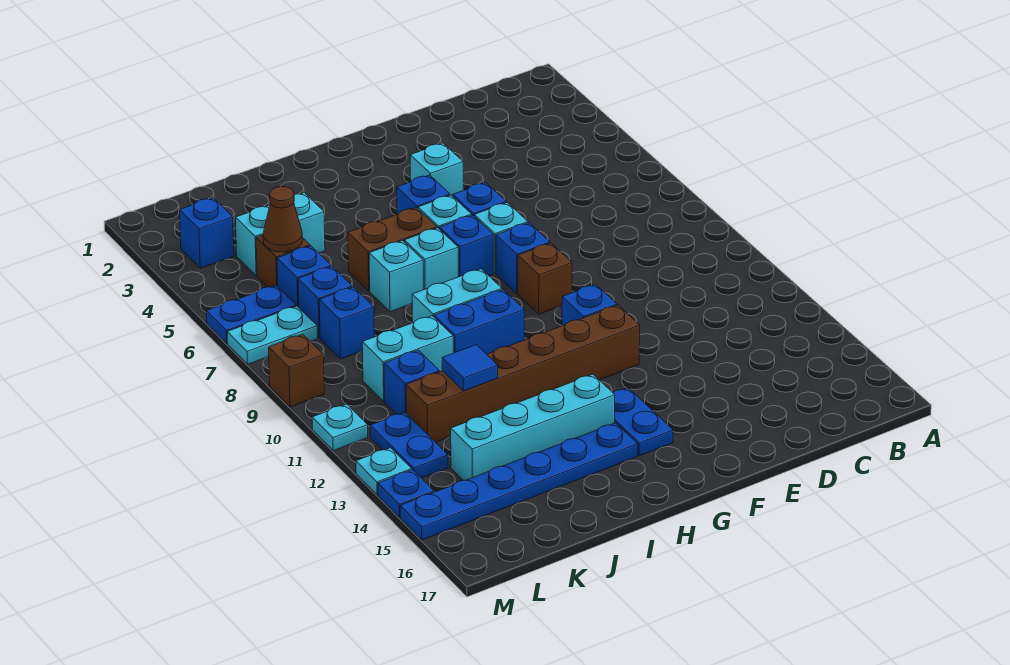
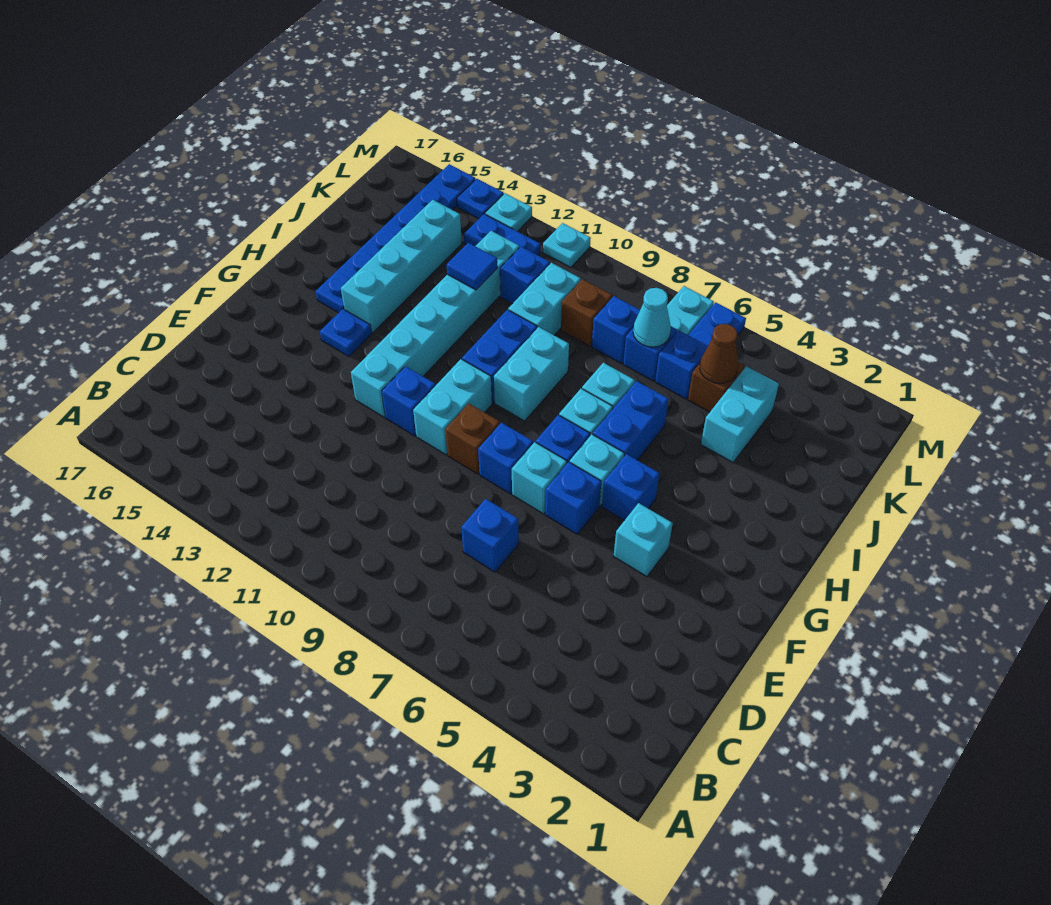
none -> cyan 1x2 brick [413,359,492,455]
brown 1x6 brick [406,305,640,442] -> cyan 1x6 brick [351,231,519,417]
blue 1x2 plate [613,388,673,456] -> blue 1x1 plate [320,309,372,357]
brown 1x2 brick [348,208,437,291] -> blue 1x2 brick [593,381,669,460]
none -> cyan 1x1 cone [633,288,671,347]
blue 1x1 brick [180,198,234,268] -> blue 1x1 brick moved to [461,499,519,572]
brown 1x1 brick [269,334,324,407] -> brown 1x1 brick moved to [561,279,612,346]

